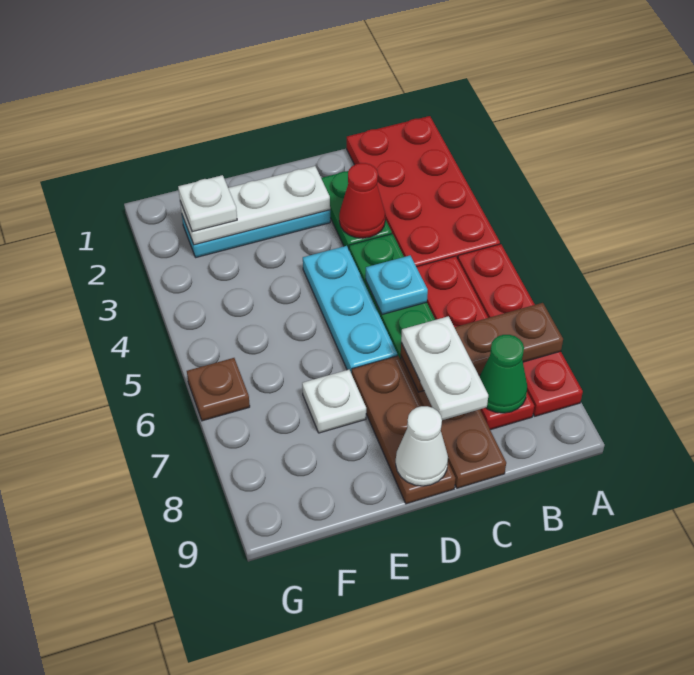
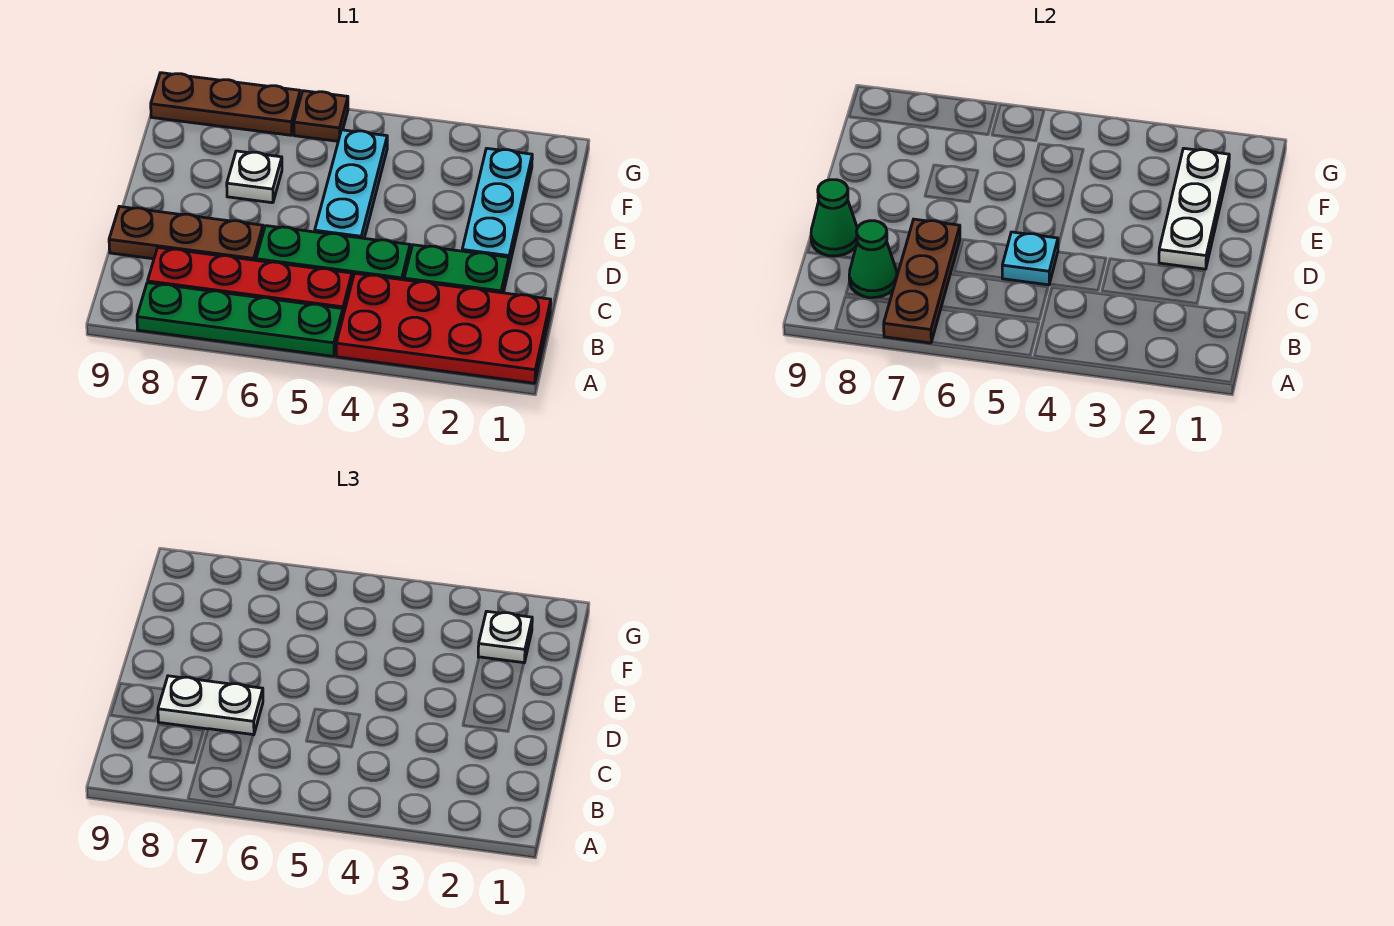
red 1x4 plate [458,244,583,416] -> green 1x4 plate [137,283,343,356]
red 1x1 cone [339,163,385,238] -> none
none -> green 1x1 cone [811,180,857,256]
cyan 1x3 plate [303,246,397,374] -> cyan 1x3 plate turned to [315,130,387,238]
brown 1x3 plate [352,356,455,504] -> brown 1x3 plate moved to [151,73,300,135]
white 1x1 cone [396,406,448,486] -> none

